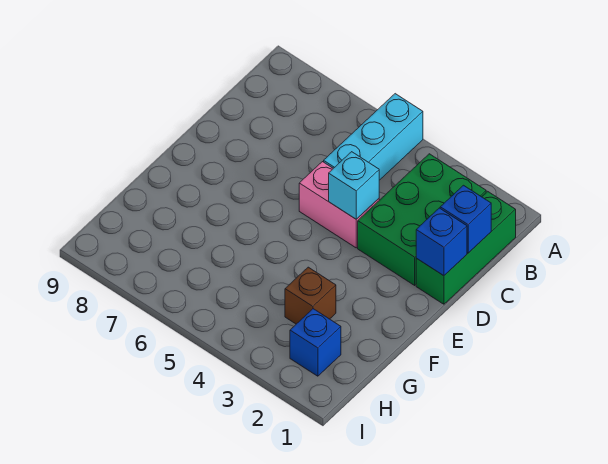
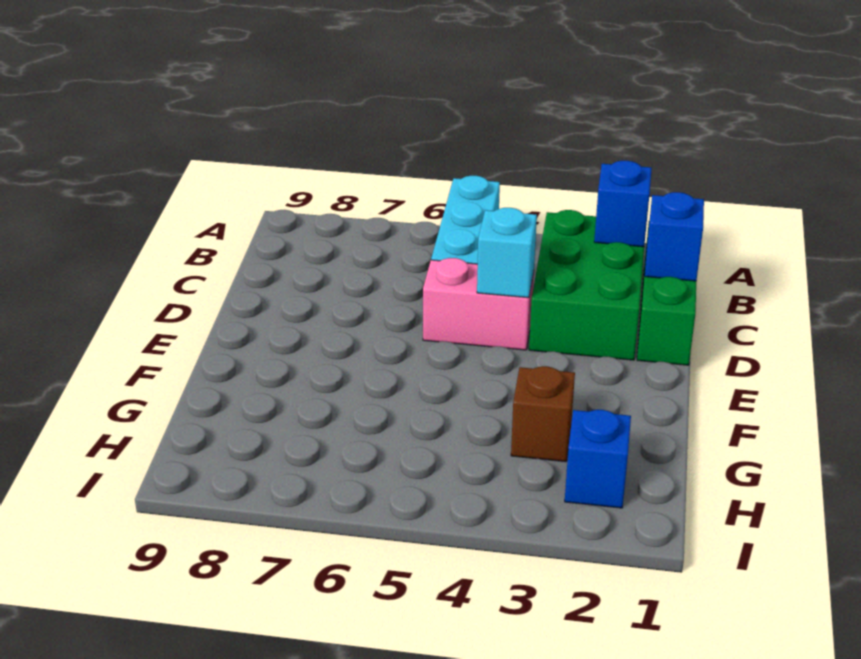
blue 1x1 brick [416,208,467,276] -> blue 1x1 brick moved to [594,161,652,247]

